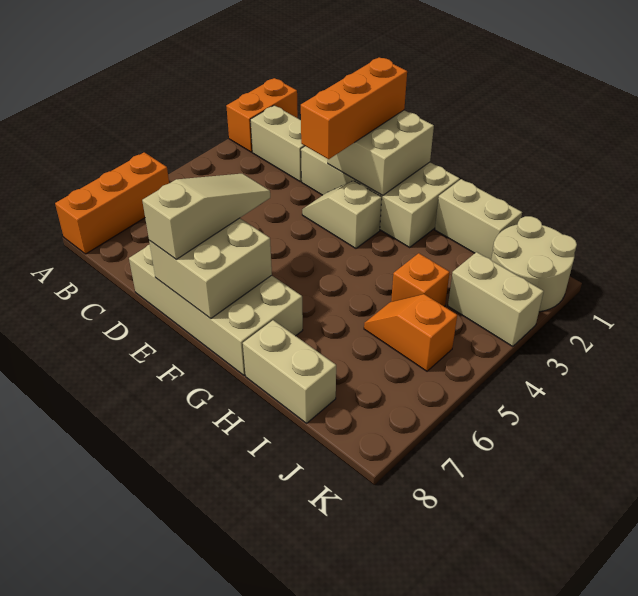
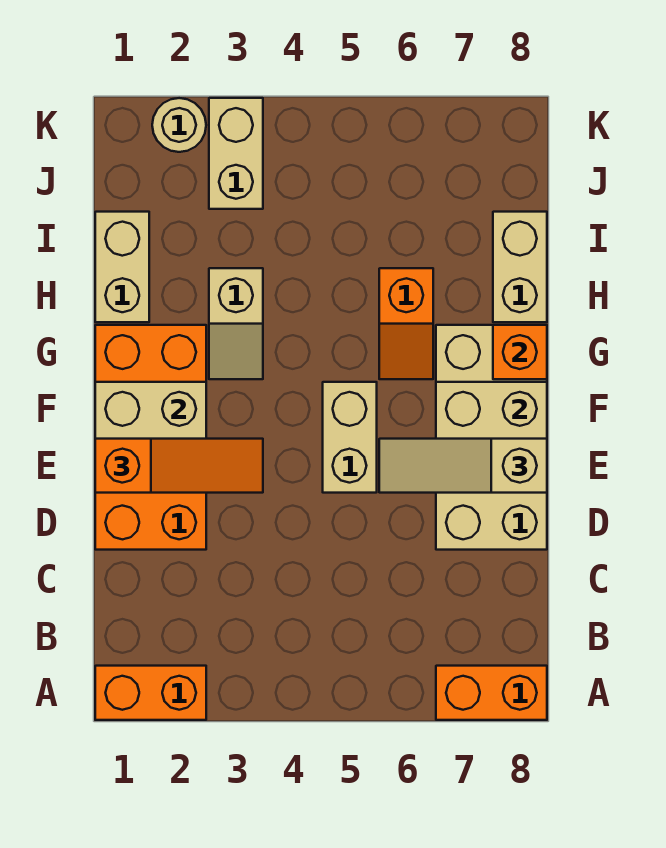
orange 1x3 brick [55,152,169,254] -> orange 1x2 brick [436,666,547,720]
tan 1x2 brick [250,105,304,182] -> tan 1x2 brick moved to [323,382,377,493]
tan 2x4 brick [301,146,460,247] -> orange 2x4 brick [95,325,206,550]
orange 1x3 brick [301,57,407,159] -> orange 1x3 slope [95,439,263,493]
tan 1x2 slope [302,181,382,248] -> tan 1x2 slope moved to [209,268,263,379]
orange 1x1 brick [391,253,450,307] -> orange 1x1 brick moved to [493,325,547,379]
orange 1x2 slope [364,294,457,371] -> orange 1x2 slope moved to [379,268,433,379]
tan 2x2 round brick [491,216,577,312] -> tan 1x1 round brick [152,98,206,152]

